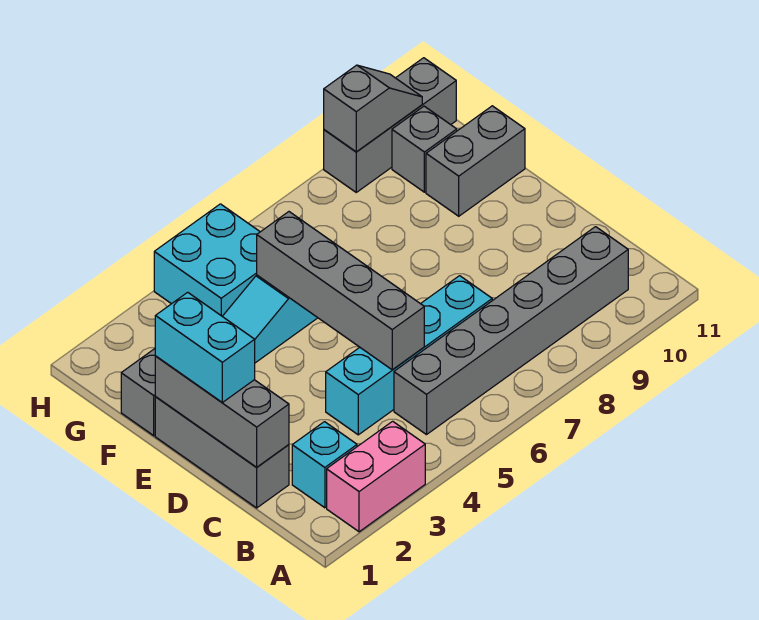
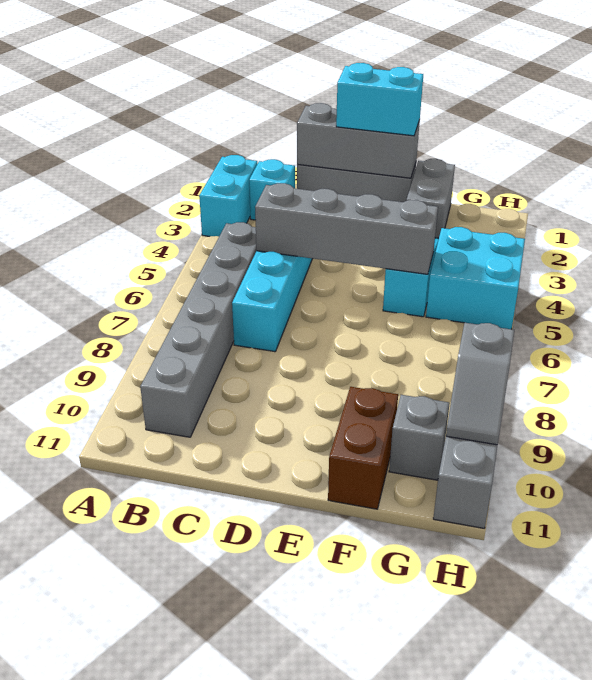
pink 1x2 brick [327,421,425,532] -> cyan 1x2 brick [199,155,257,237]
grey 1x2 brick [426,106,525,216] -> brown 1x2 brick [328,387,398,509]

